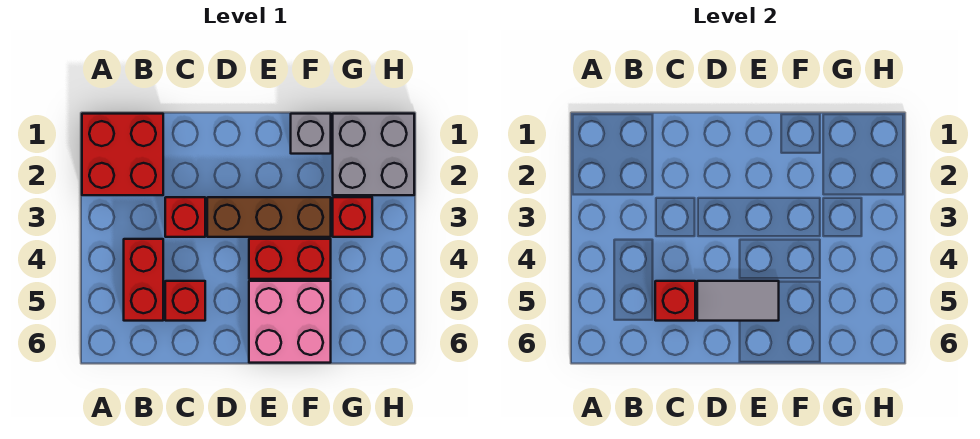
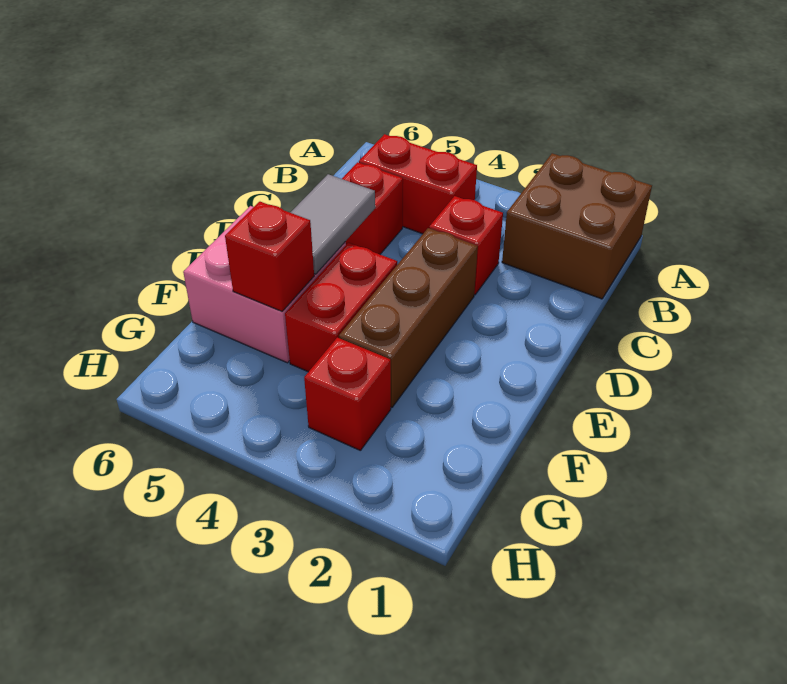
red 2x2 brick [82,114,163,195] -> brown 2x2 brick [502,153,652,299]
red 1x1 brick [655,281,695,321] -> red 1x1 brick moved to [225,202,314,311]
grey 1x1 brick [291,114,331,154] -> none
grey 2x2 brick [333,114,414,195] -> none

